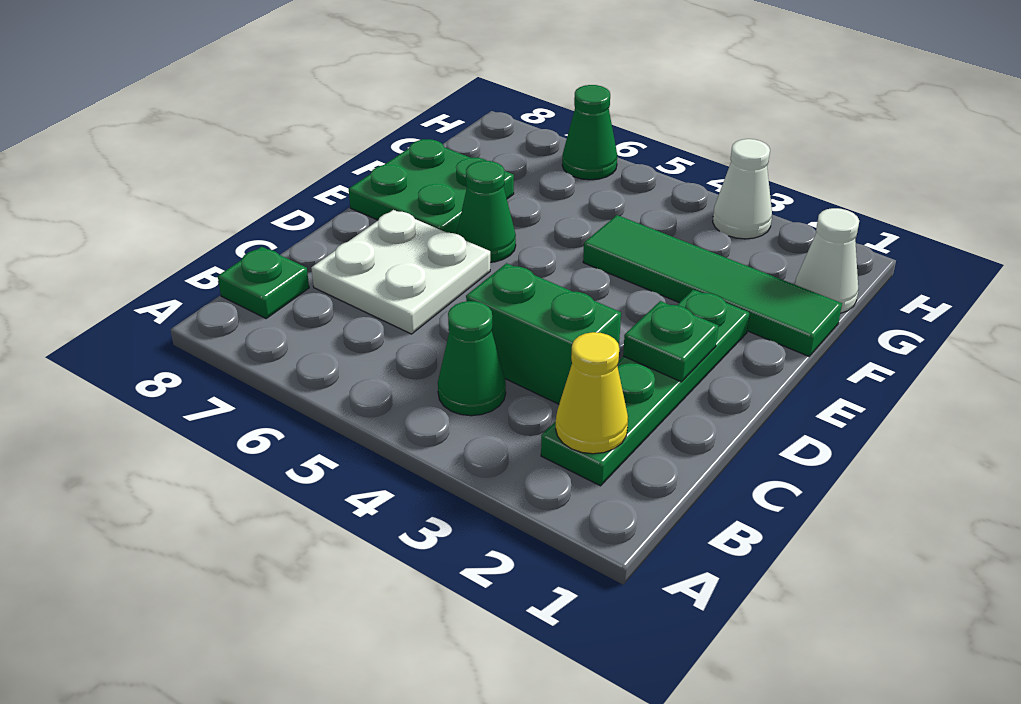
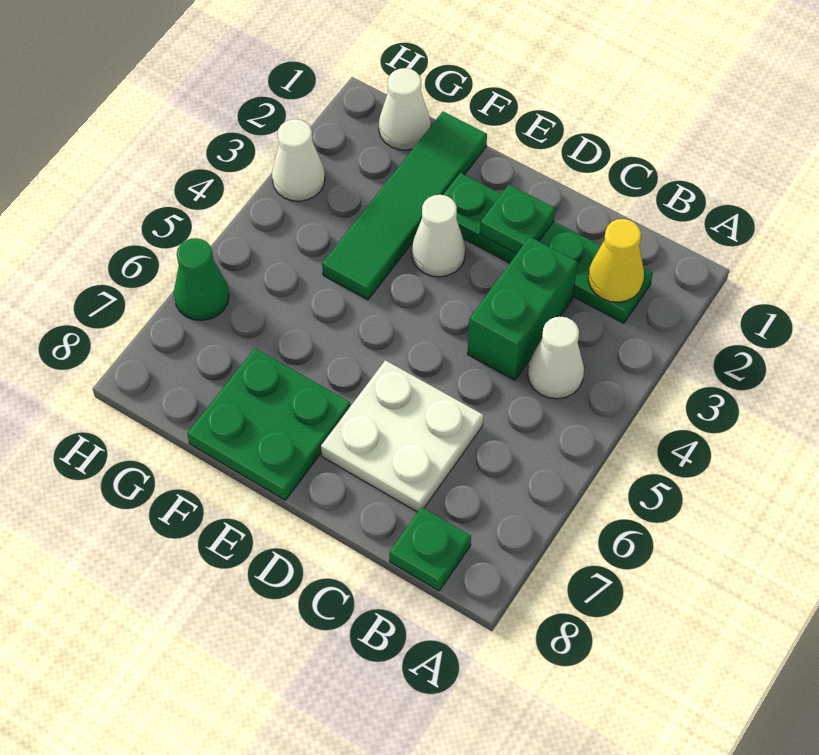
green 1x1 cone [438,301,506,416] -> white 1x1 cone [528,317,584,399]
none -> white 1x1 cone [412,195,465,277]
green 1x1 cone [457,161,516,262] -> none

